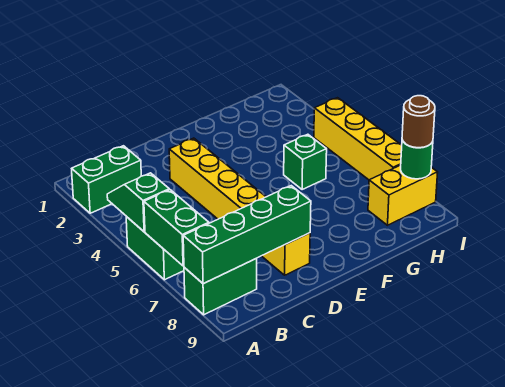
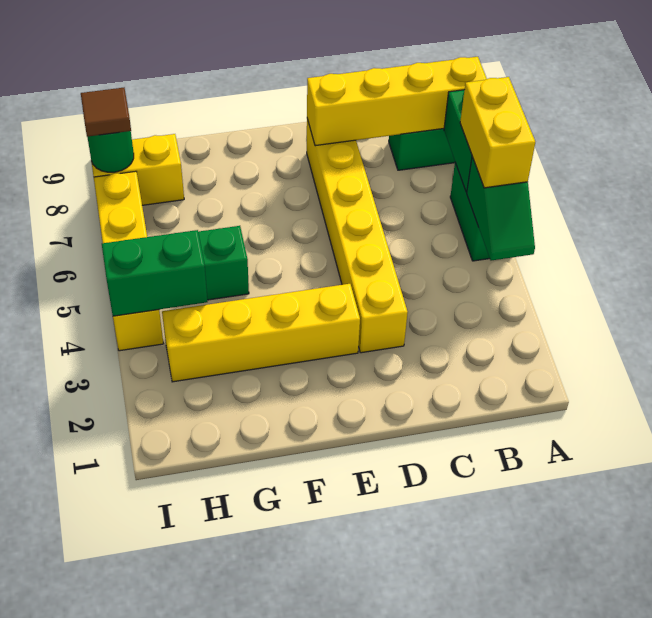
green 1x2 brick [72,146,141,213] -> green 1x2 brick moved to [102,230,208,316]
none -> yellow 1x2 brick [460,77,535,188]
green 1x4 brick [183,186,311,284] -> yellow 1x4 brick [307,57,487,146]
none -> yellow 1x4 brick [162,284,360,382]
brown 1x1 round brick [402,96,435,148] -> brown 1x1 tile [81,88,131,137]

